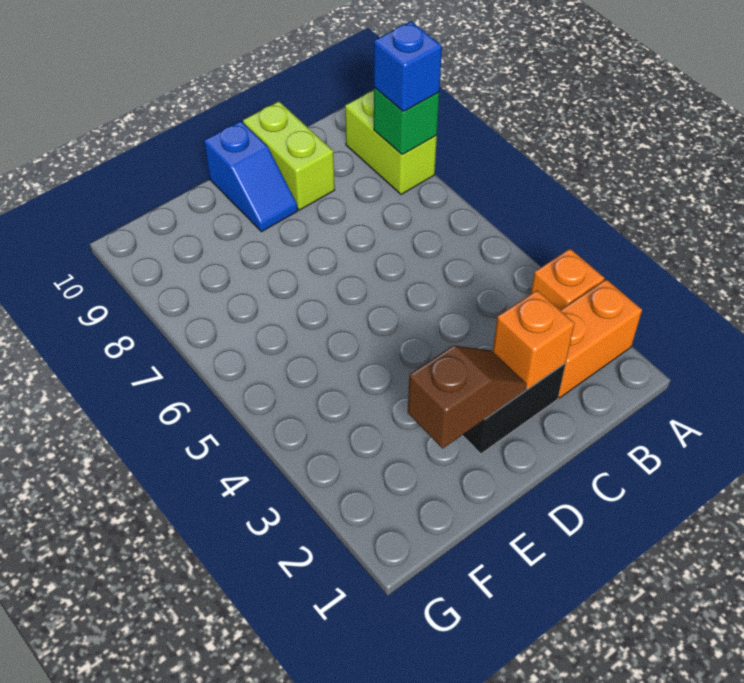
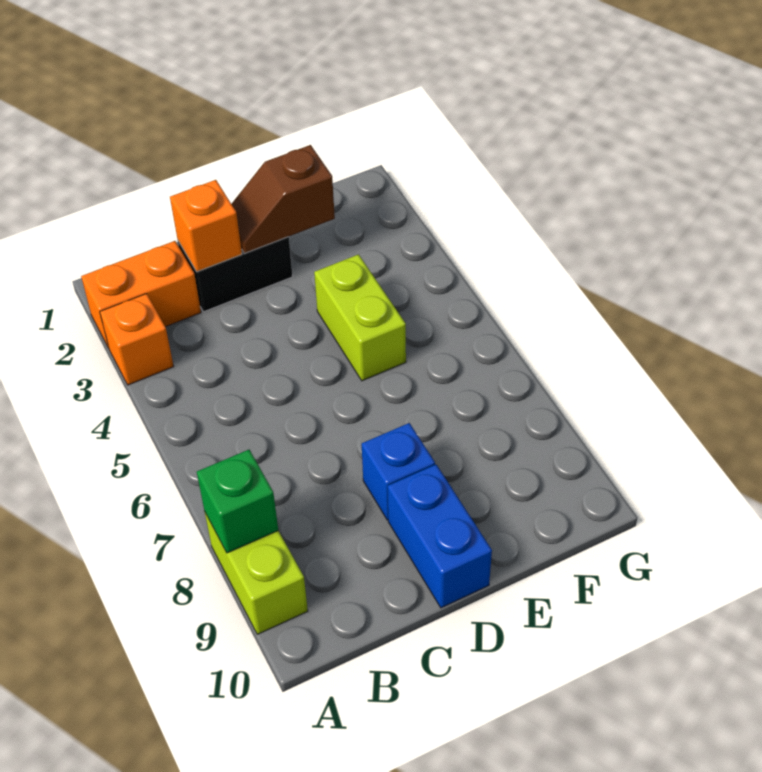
blue 1x1 brick [374,21,442,111] -> blue 1x1 brick moved to [362,423,435,520]
lime 1x2 brick [243,101,335,210] -> lime 1x2 brick moved to [314,255,406,381]
blue 1x2 slope [204,121,298,232] -> blue 1x2 brick [388,465,492,608]

